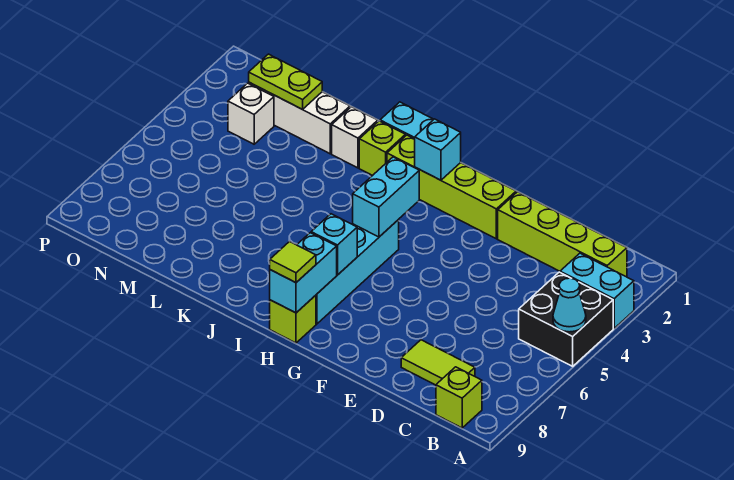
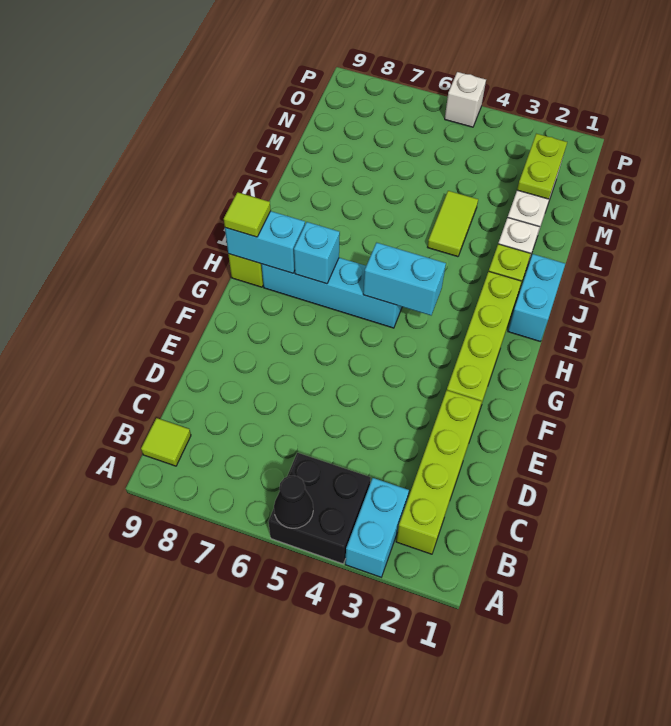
cyan 1x1 cone [553,278,586,332] -> black 1x1 cone [274,476,313,528]
lime 1x1 brick [436,367,482,428] -> lime 1x1 tile [141,418,191,466]
lime 1x2 tile [401,340,475,385] -> lime 1x2 tile moved to [428,191,478,257]
cyan 1x1 brick [415,119,461,180] -> none
white 1x1 brick [228,83,274,144] -> white 1x1 brick moved to [445,72,486,127]

